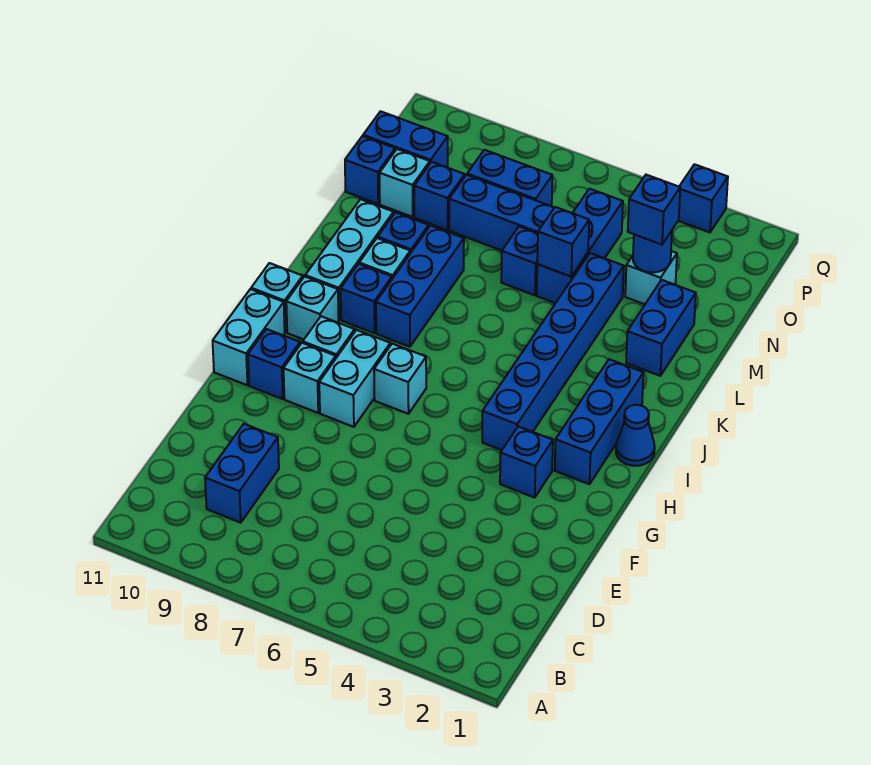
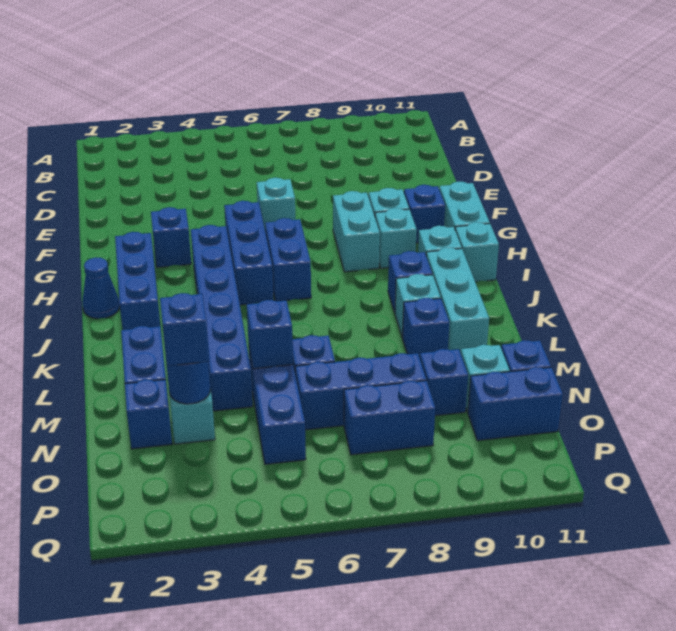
blue 1x2 brick [205,424,279,523] -> blue 1x2 brick moved to [265,218,311,301]
cyan 1x1 brick [374,344,426,414] -> cyan 1x1 brick moved to [257,178,295,228]
blue 1x3 brick [376,226,464,347] -> blue 1x3 brick moved to [224,201,273,305]
blue 1x1 brick [678,164,728,232] -> blue 1x1 brick moved to [125,380,172,449]

